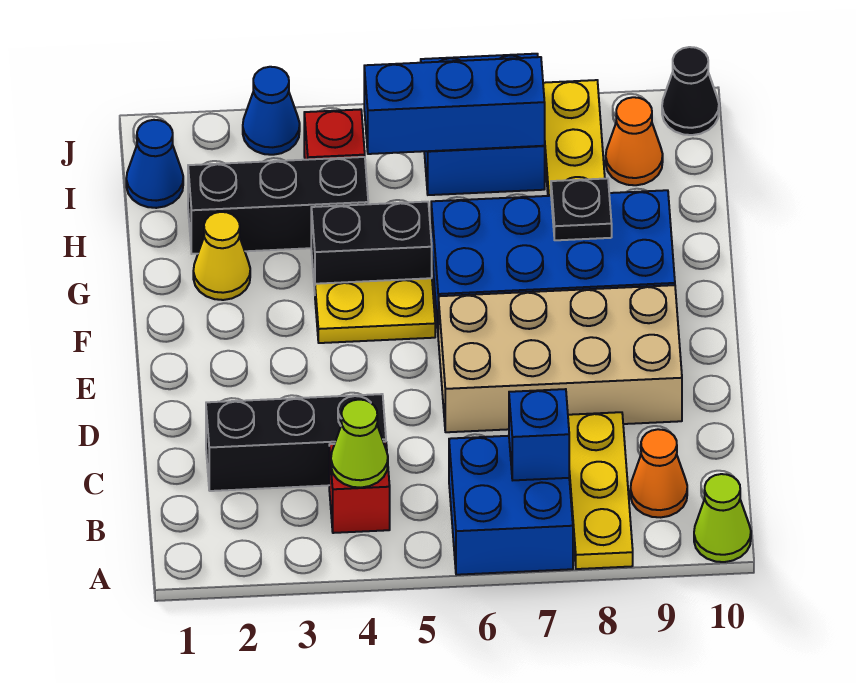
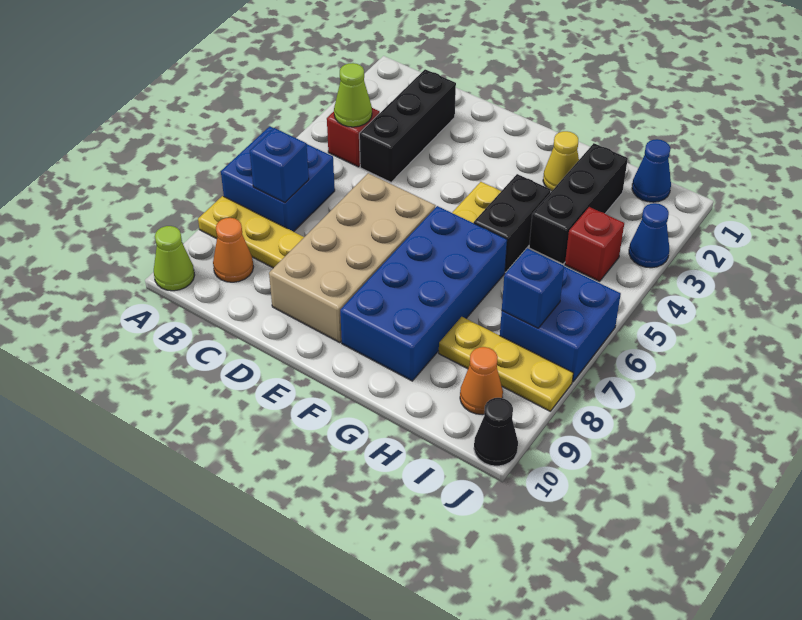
black 1x1 plate [551,178,612,240] -> none
blue 1x3 brick [364,57,545,154] -> blue 1x1 brick [502,248,564,328]

